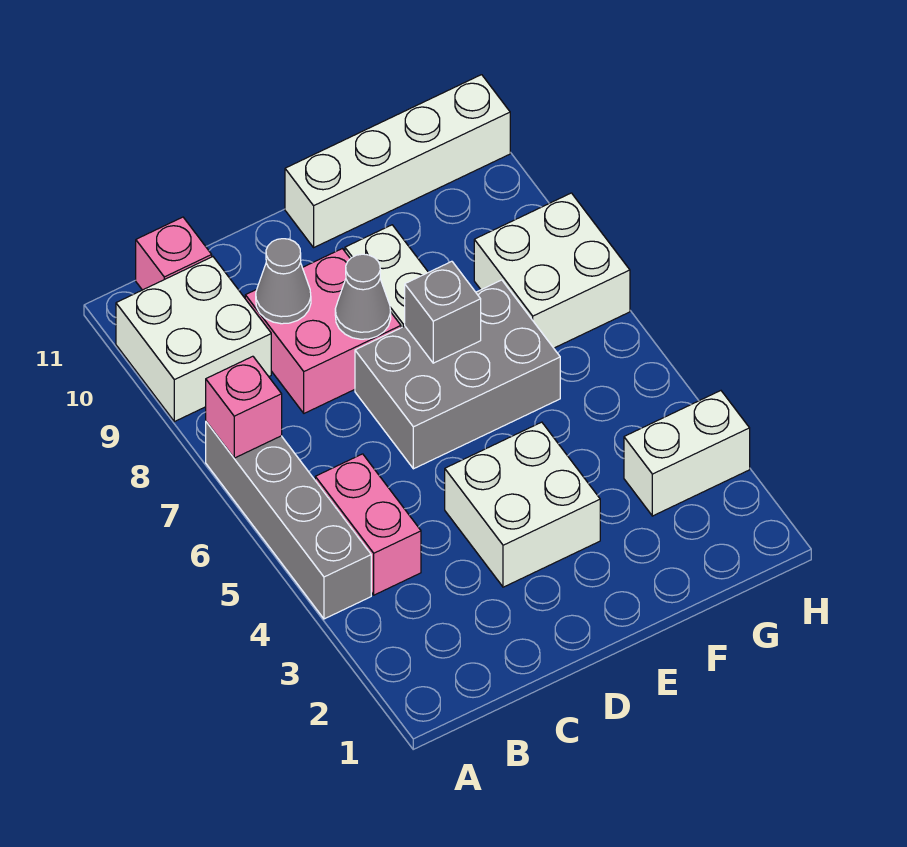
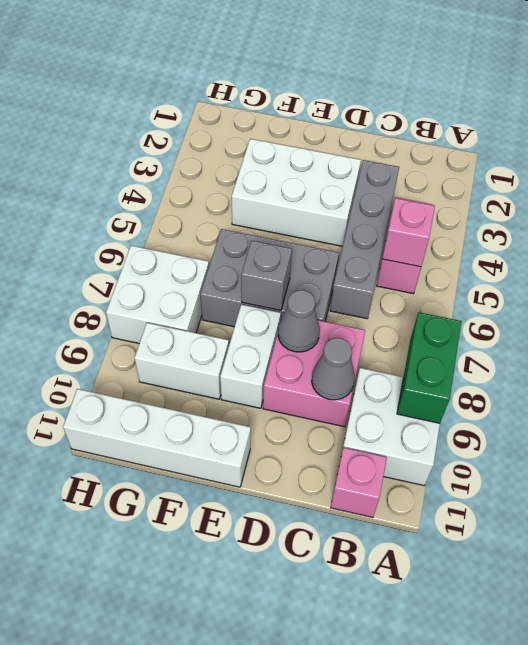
grey 1x4 brick [206,422,371,619] -> grey 1x4 brick moved to [330,160,399,319]
pink 1x1 brick [206,356,282,458] -> pink 1x1 brick moved to [382,198,435,267]
none -> green 1x2 brick [397,312,461,423]
white 2x2 brick [445,422,600,587] -> white 2x3 brick [232,139,361,246]
white 1x2 brick [624,391,750,516] -> white 1x2 brick moved to [135,323,229,399]

